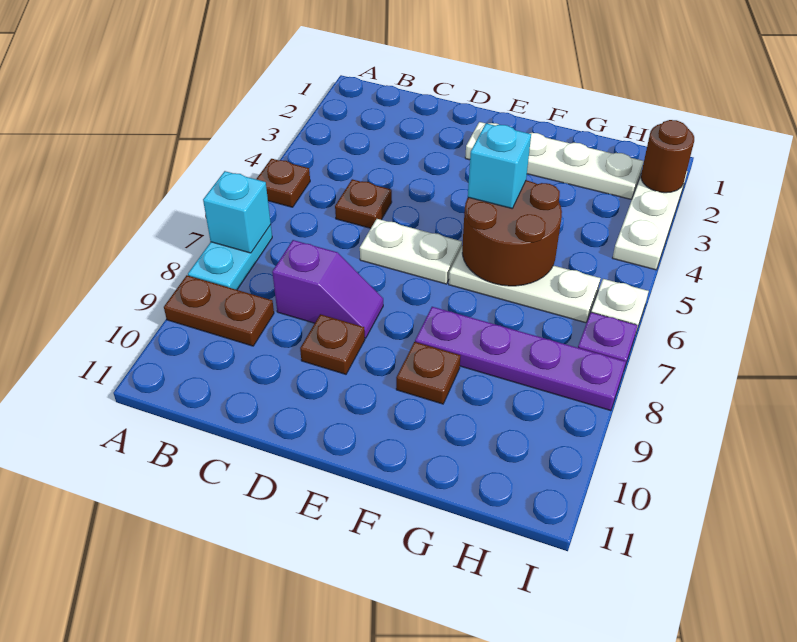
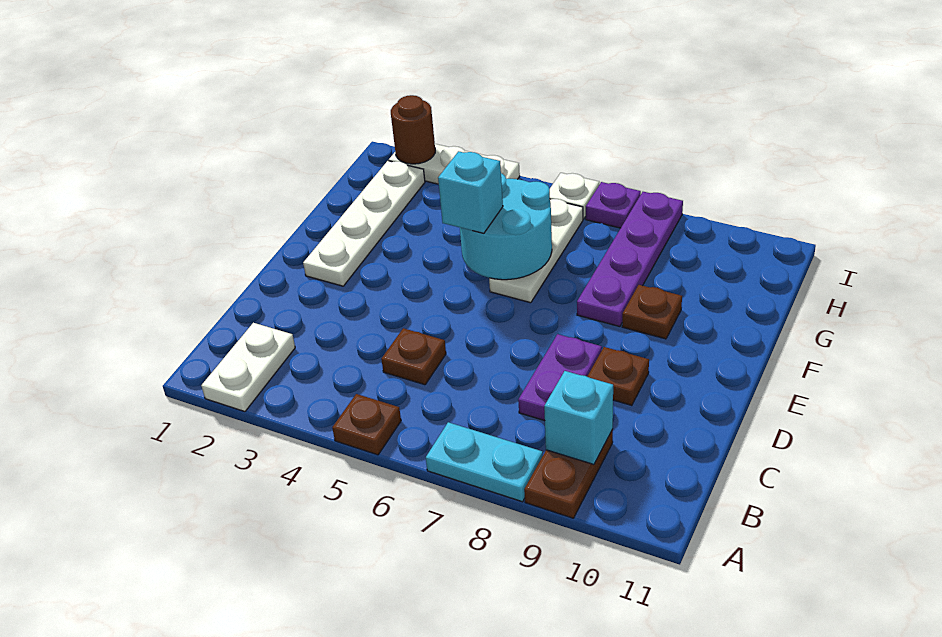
cyan 1x1 brick [203,171,271,253] -> cyan 1x1 brick moved to [544,371,613,464]
purple 1x2 slope [272,240,383,338] -> purple 1x2 plate [518,334,602,421]
white 1x2 plate [360,219,462,284] -> white 1x2 plate moved to [201,323,295,412]
brown 2x2 round brick [462,180,562,286] -> cyan 2x2 round brick [460,173,552,280]

